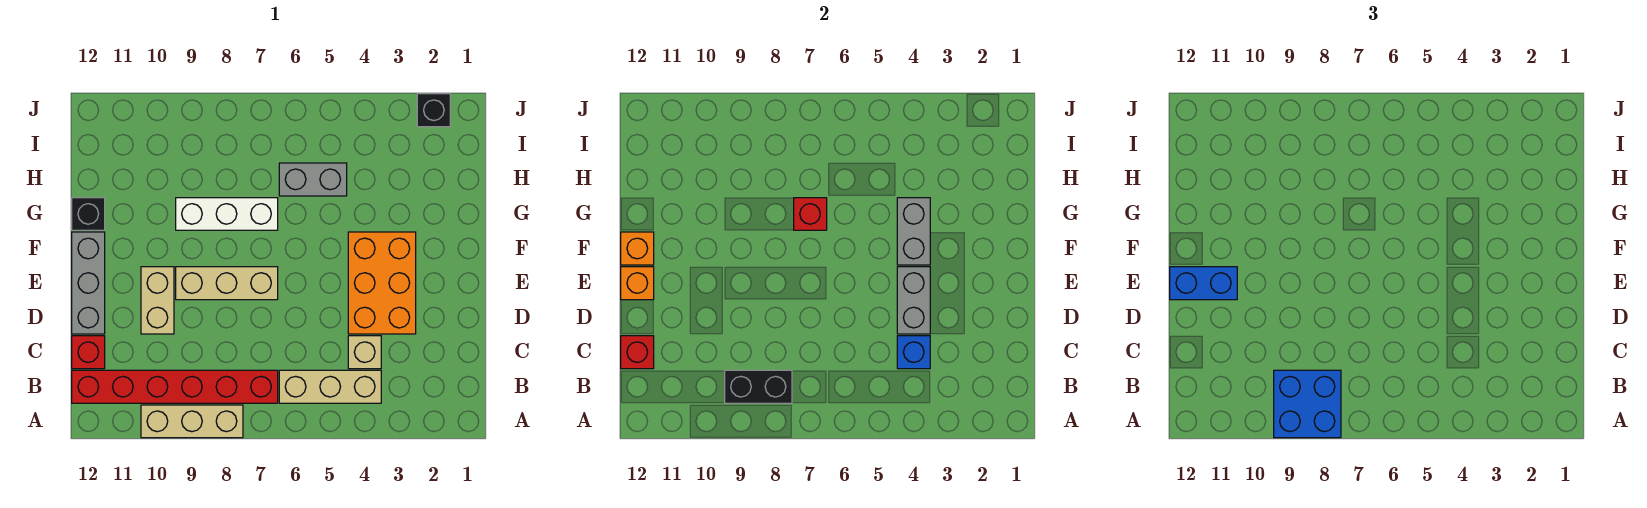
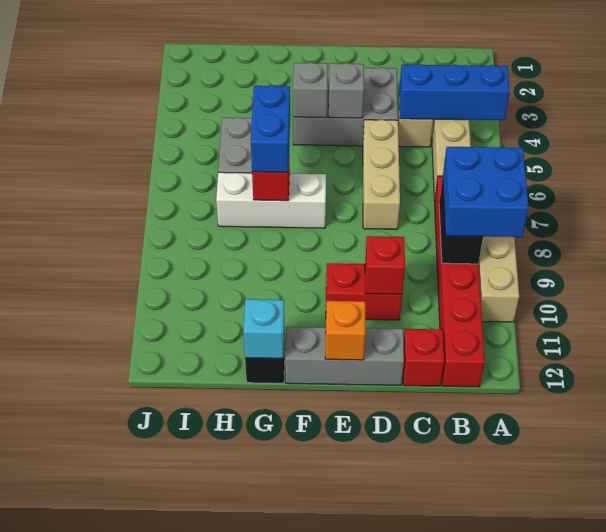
blue 1x1 brick [897,336,930,369] -> blue 1x3 brick [399,64,510,120]
red 1x1 brick [621,336,654,369] -> red 1x1 brick moved to [365,236,405,294]
orange 2x3 brick [348,232,416,334] -> grey 2x3 brick [293,67,398,146]
grey 1x2 brick [897,267,930,334] -> grey 1x1 brick [329,63,364,118]
tan 1x2 brick [141,267,174,334] -> red 1x2 brick [326,263,402,320]
tan 1x3 brick [176,267,278,300] -> tan 1x3 brick moved to [363,120,400,229]
blue 1x2 brick [1170,267,1237,300] -> blue 1x2 brick moved to [251,85,290,172]
grey 1x2 brick [897,198,930,265] -> grey 1x1 brick [293,62,328,118]
orange 1x1 brick [621,232,654,265] -> none
white 1x3 brick [176,198,278,230] -> white 1x3 brick turned to [216,172,326,228]
none -> cyan 1x1 brick [243,299,284,359]
black 1x1 brick [417,94,450,127] -> none

